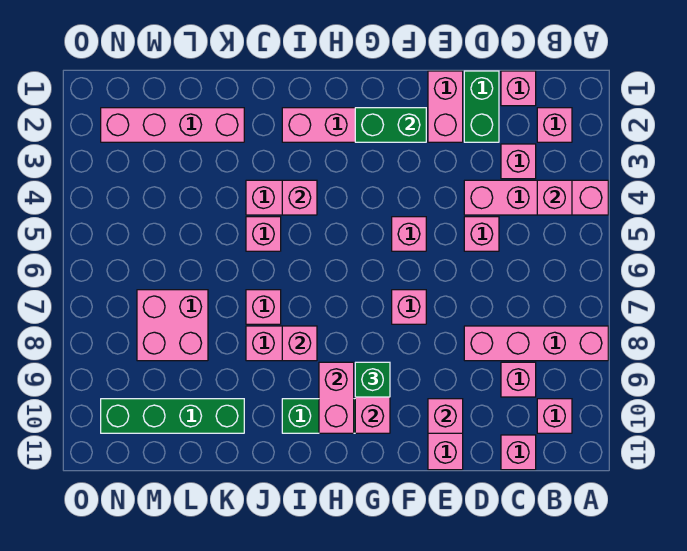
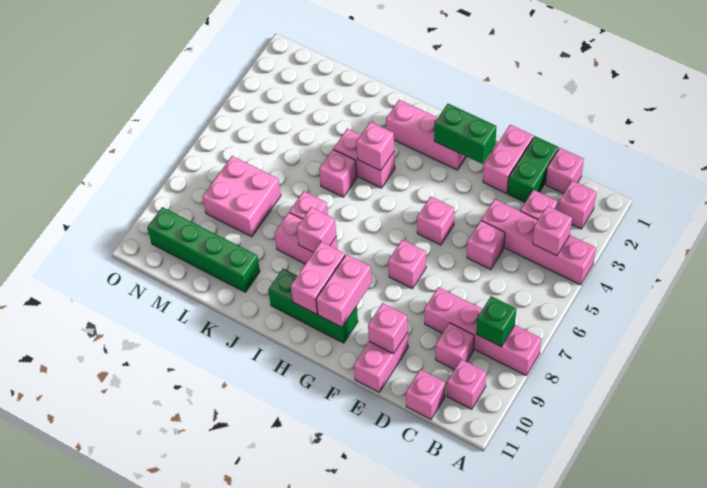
green 1x1 brick [355,362,390,397] -> green 1x1 brick moved to [476,296,516,347]
pink 1x4 brick [101,108,244,142] -> none

